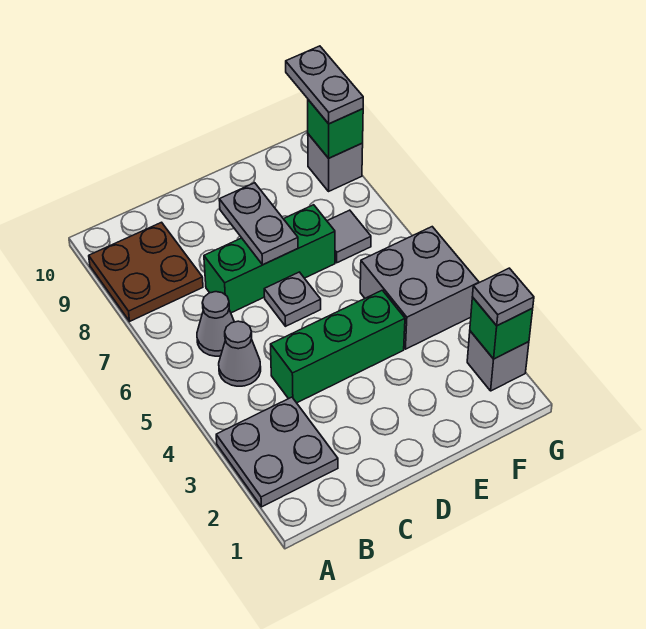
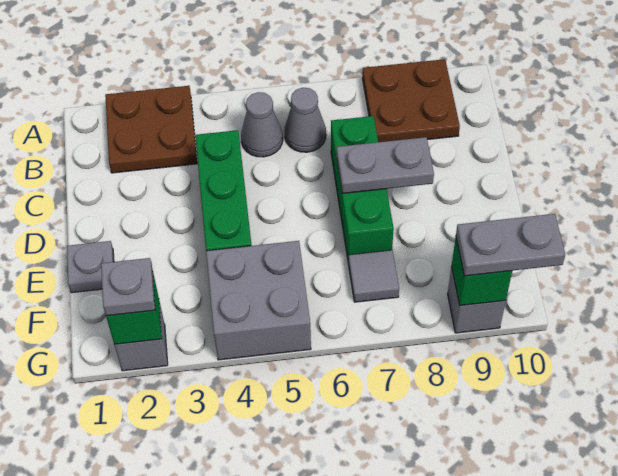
grey 2x2 plate [216,397,338,507] -> brown 2x2 plate [105,86,197,173]
grey 1x1 plate [264,272,321,326] -> grey 1x1 plate moved to [67,241,114,293]

